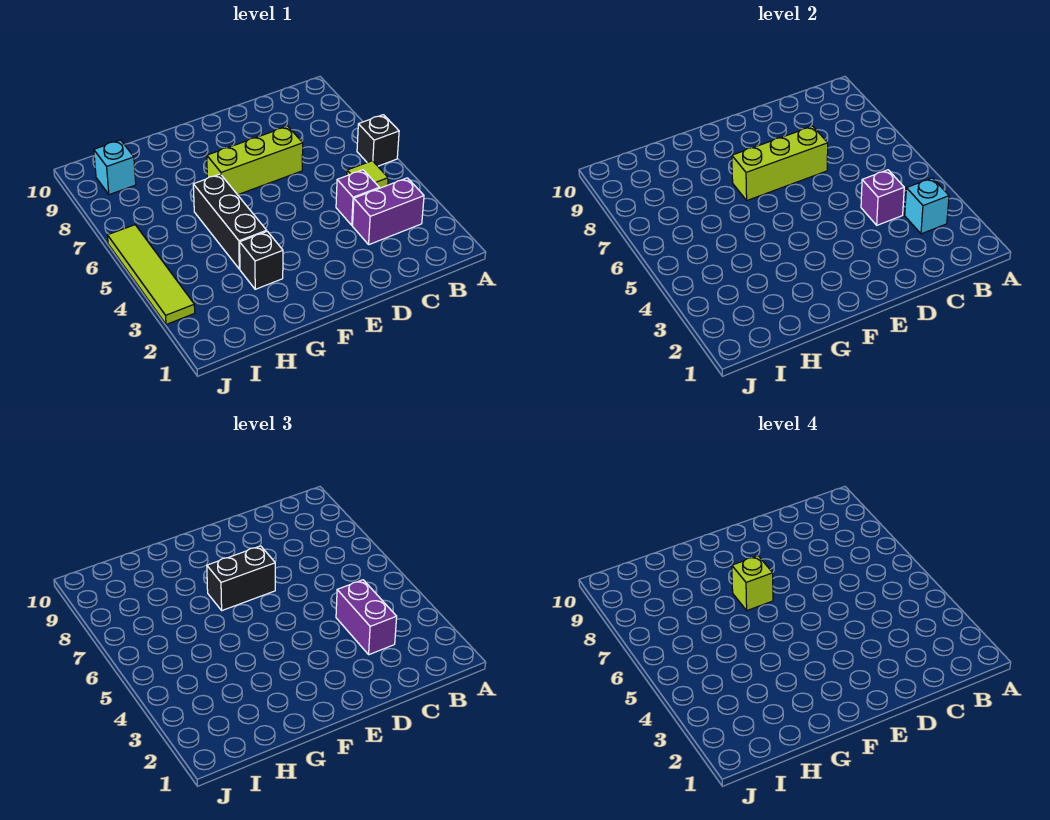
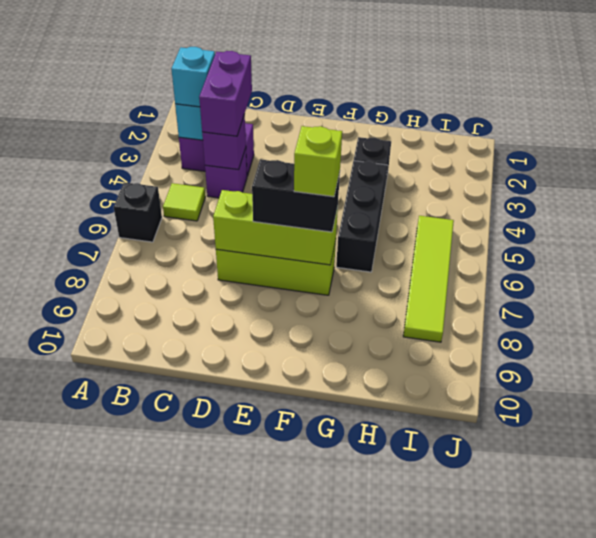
cyan 1x1 brick [94,140,136,195] -> cyan 1x1 brick moved to [172,47,215,107]
lime 1x4 tile [107,225,195,325] -> lime 1x4 tile moved to [403,216,454,342]

